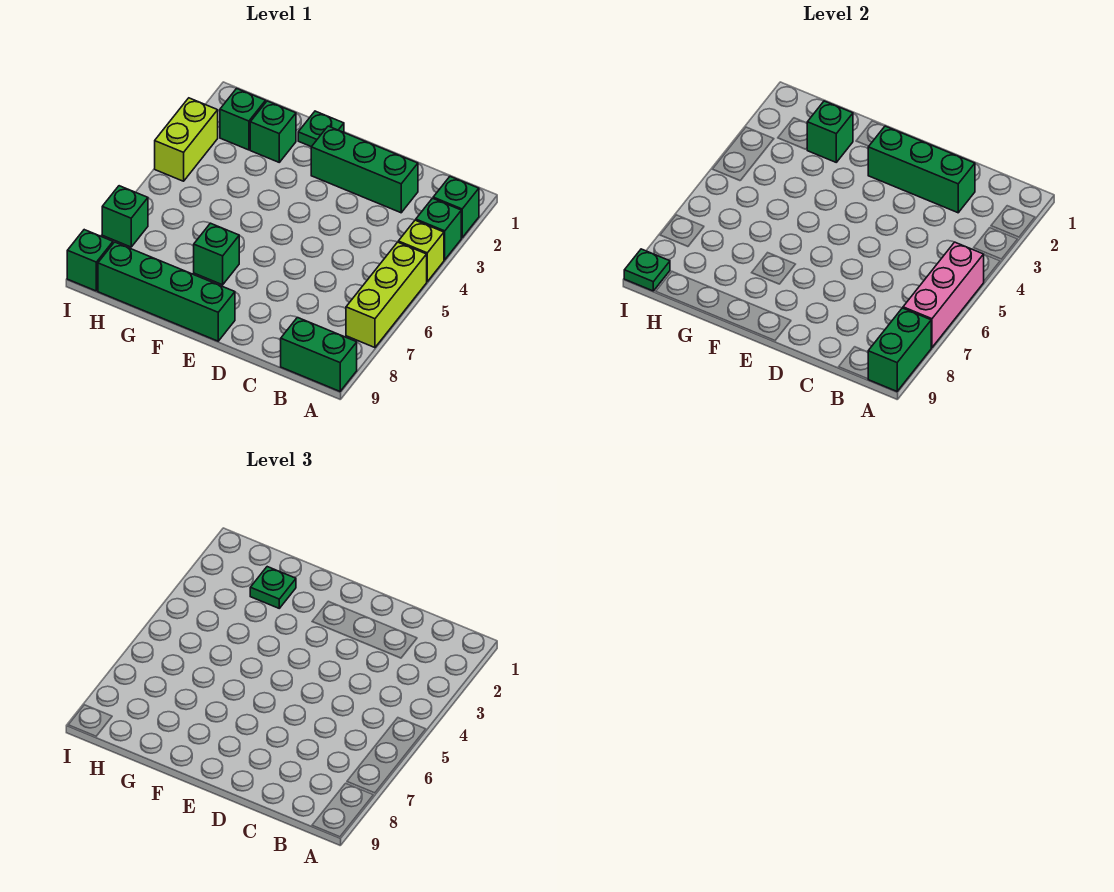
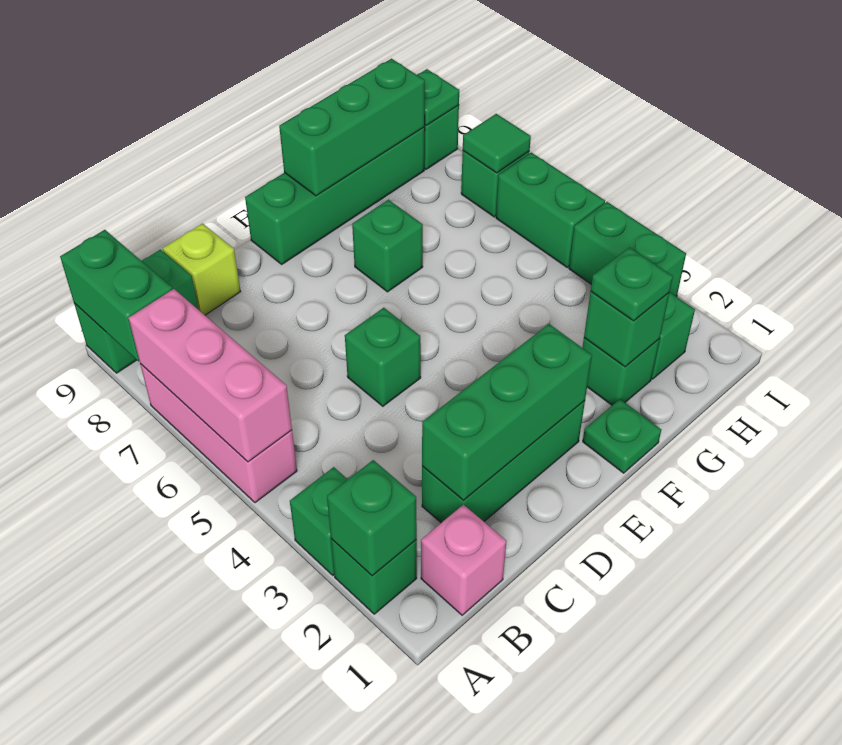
none -> green 1x1 brick [327,460,417,576]
lime 1x1 brick [398,220,444,281] -> lime 1x1 brick moved to [163,223,241,315]
lime 1x3 brick [346,242,427,348] -> pink 1x3 brick [140,364,297,503]
none -> pink 1x1 brick [421,505,506,615]
none -> green 1x1 brick [345,308,421,406]
none -> green 1x3 brick [279,59,425,196]
lime 1x2 brick [155,98,218,181] -> green 1x2 brick [569,202,686,297]
none -> green 1x2 brick [496,152,605,267]
none -> green 1x1 tile [463,114,531,173]

